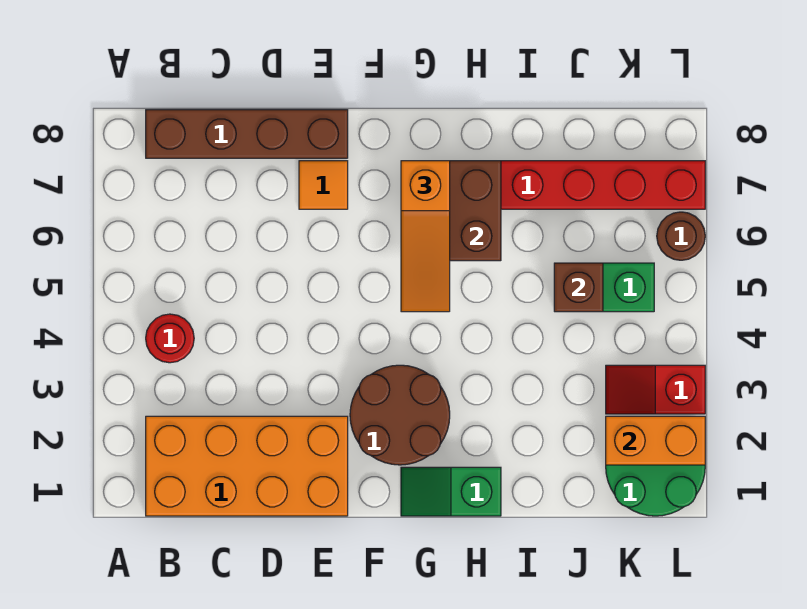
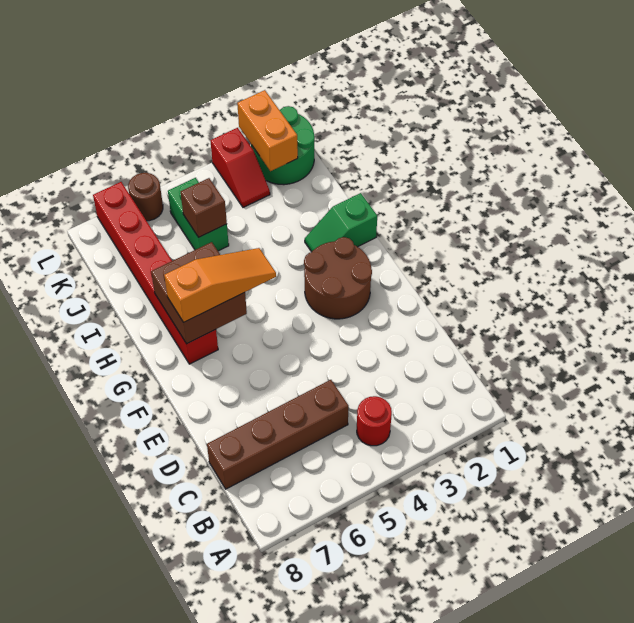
orange 2x4 brick [146,416,348,516] -> none
brown 1x4 brick [146,110,348,158] -> brown 1x4 brick turned to [207,380,349,489]
orange 1x1 tile [299,161,348,209] -> none
green 1x2 slope [401,467,501,516] -> green 1x2 slope turned to [305,193,377,252]

